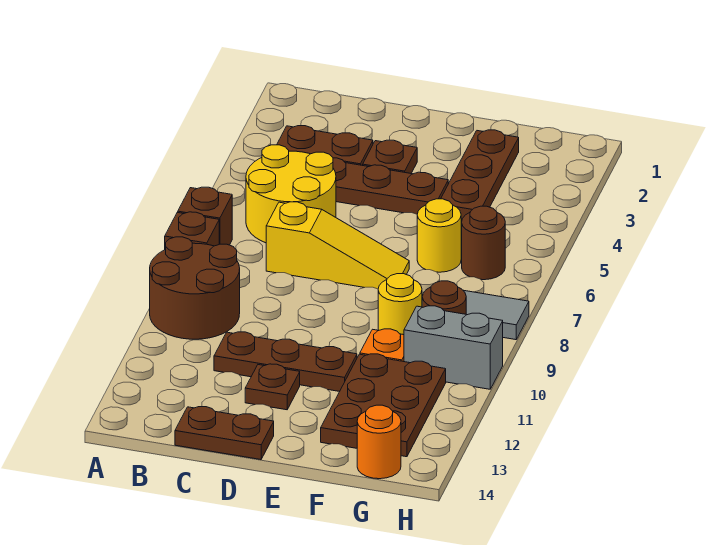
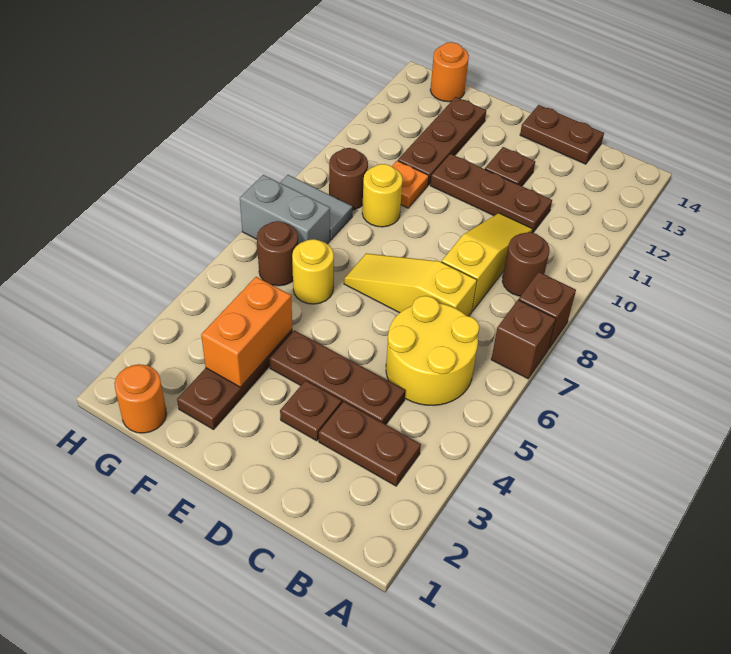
brown 2x2 round brick [150,237,240,339] -> brown 1x1 round brick [502,232,549,296]
none -> yellow 1x3 slope [442,213,533,311]
none -> orange 1x2 brick [201,277,292,387]
brown 2x3 plate [321,354,446,457] -> brown 1x3 plate [398,97,486,185]
none -> orange 1x1 round brick [114,364,167,433]
grey 1x2 brick [404,306,503,389] -> grey 1x2 brick moved to [240,175,330,244]

